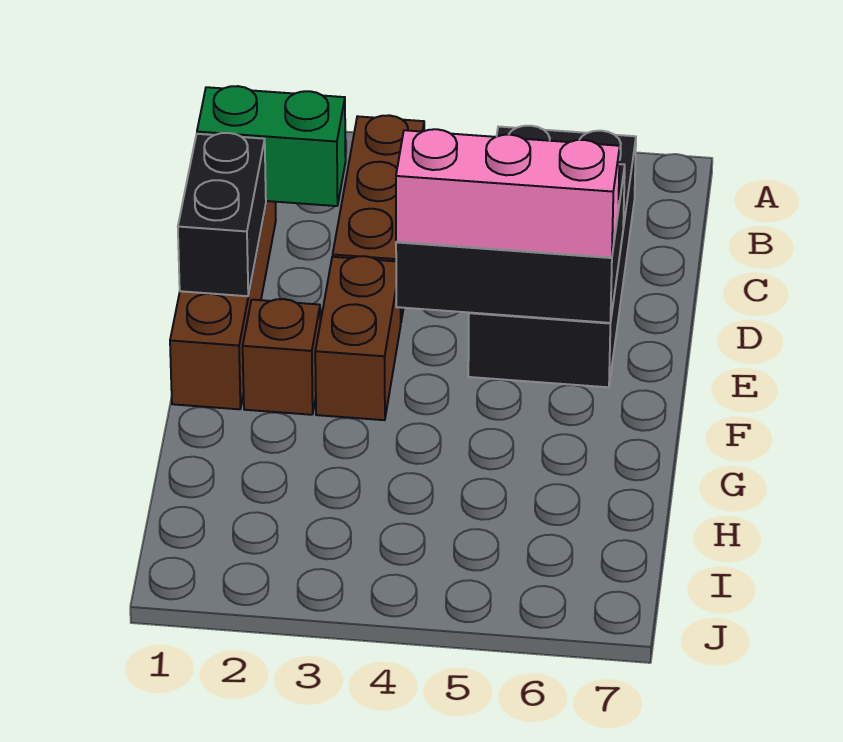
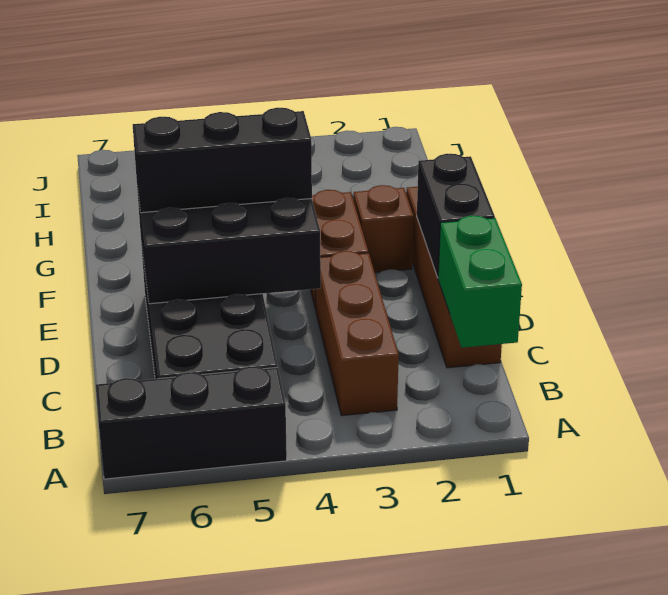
none -> black 1x3 brick [96,367,287,479]
green 1x2 brick [197,86,346,206] -> green 1x2 brick turned to [438,215,522,348]
pink 1x3 brick [396,129,620,257] -> black 1x3 brick [133,108,312,213]

